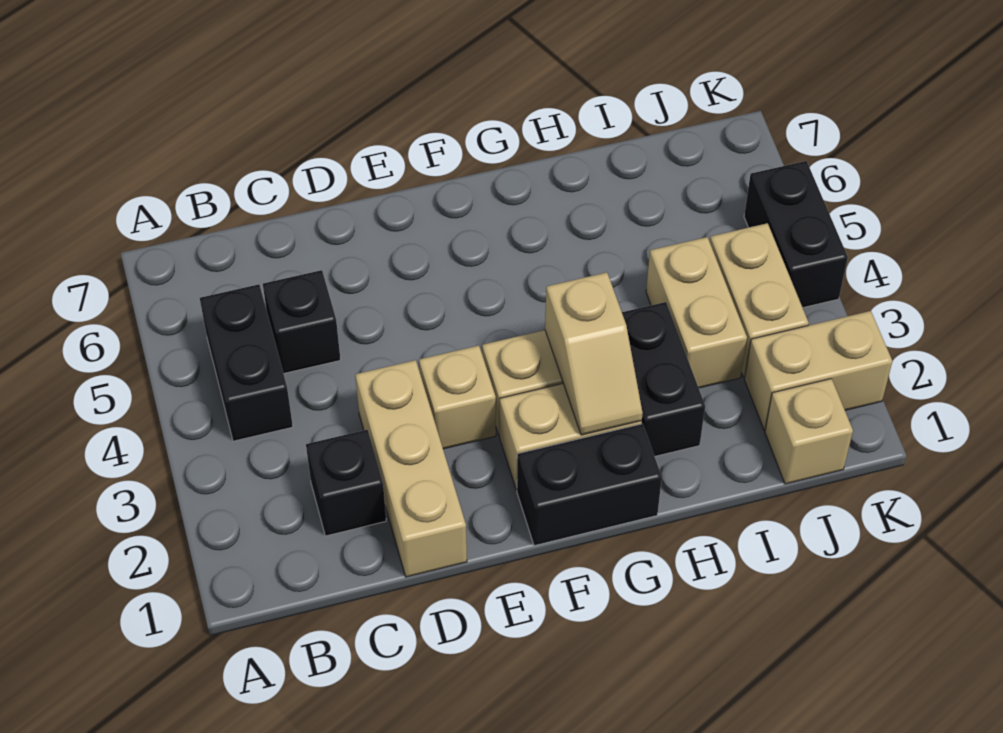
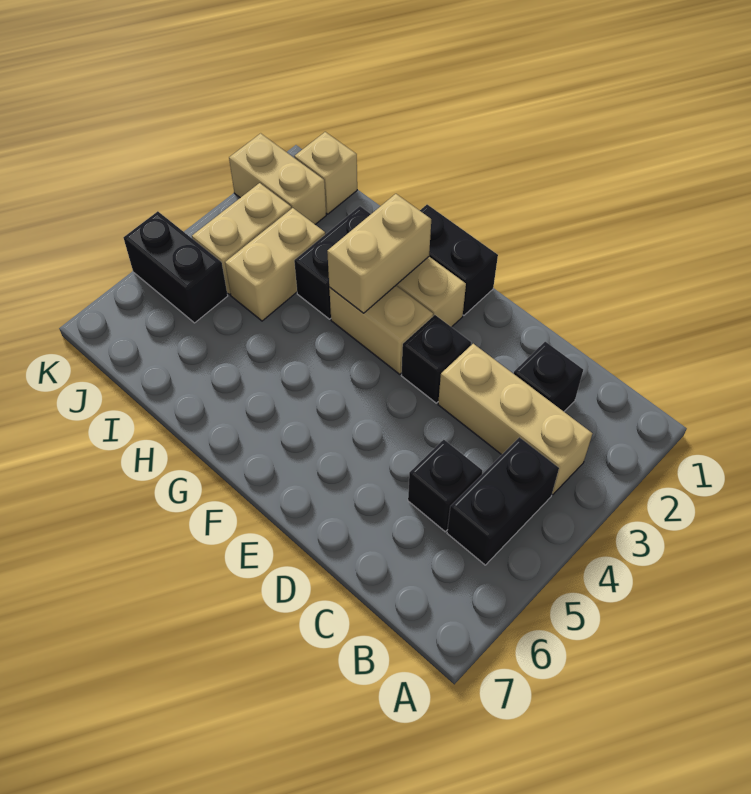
tan 1x3 brick [355,360,467,577] -> tan 1x3 brick turned to [438,344,593,495]
tan 1x1 brick [419,346,496,449] -> black 1x1 brick [401,315,471,403]
tan 1x2 slope [545,272,643,435] -> tan 1x2 brick [327,194,431,313]
black 1x2 brick [744,161,848,308] -> black 1x2 brick turned to [124,211,228,323]

